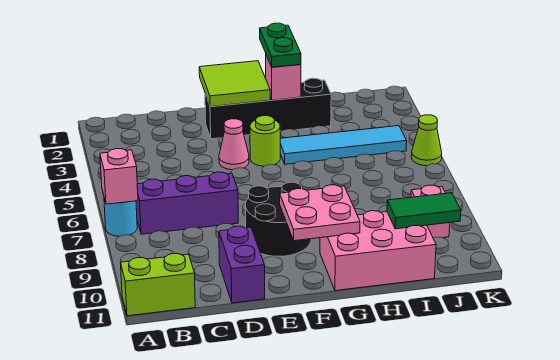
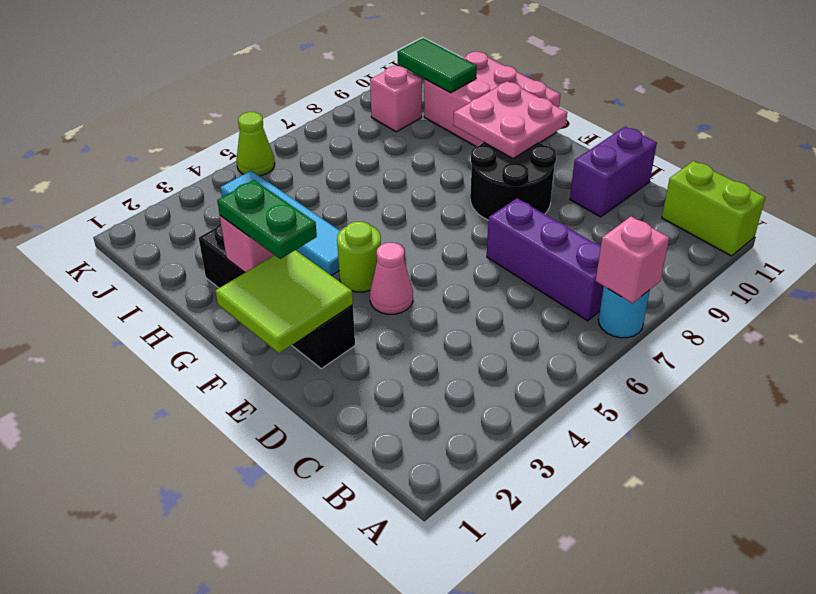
green 1x2 plate [260,23,301,67] -> green 1x2 plate turned to [217,180,317,259]

